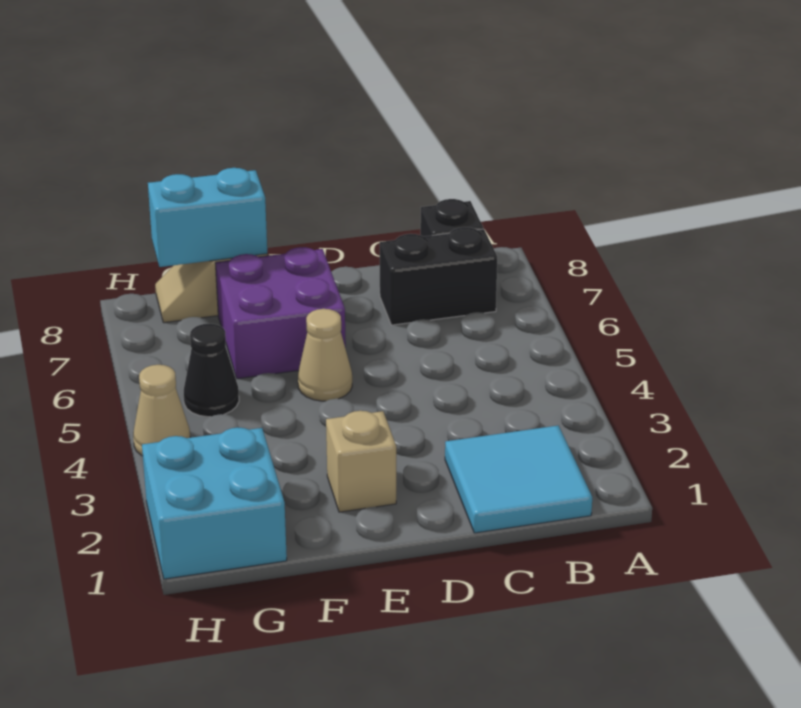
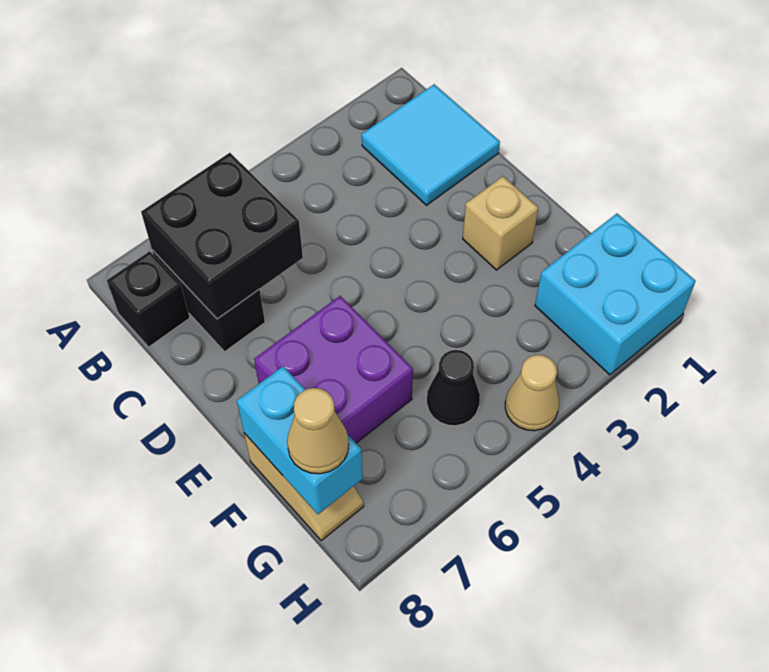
none -> black 2x2 brick [141,153,303,319]
tan 1x1 cone [298,309,352,401] -> tan 1x1 cone moved to [287,388,349,474]

